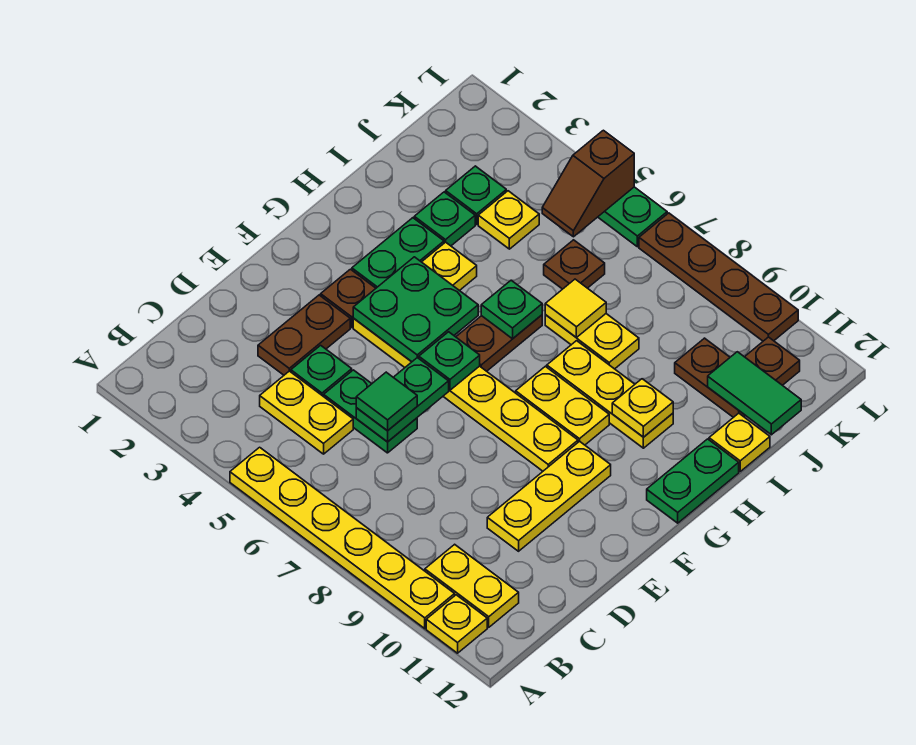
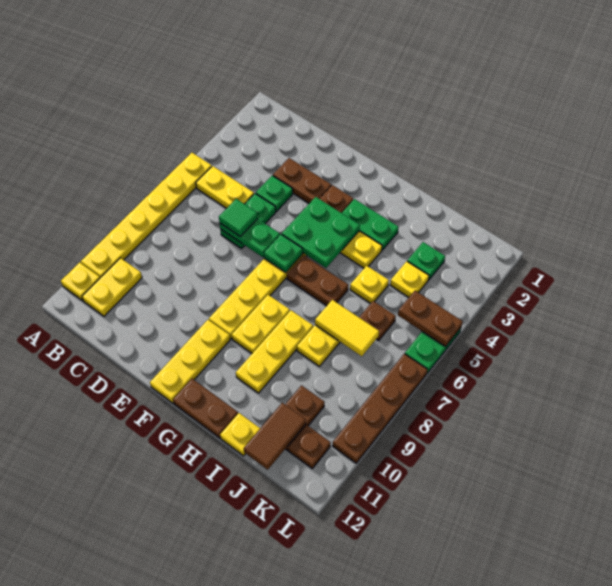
yellow 1x2 plate [260,371,353,454] -> yellow 1x2 plate turned to [196,166,254,208]
yellow 1x3 plate [487,441,611,551] -> yellow 1x3 plate turned to [150,320,230,403]
green 1x2 plate [647,439,739,523] -> brown 1x2 plate [173,379,238,438]
green 1x1 plate [481,280,542,339] -> none
yellow 1x1 plate [612,379,673,437] -> yellow 1x1 plate moved to [350,266,389,303]
green 1x1 plate [414,192,475,246] -> none
yellow 1x1 tile [545,279,606,337] -> yellow 1x2 tile [315,300,379,356]
green 1x2 tile [708,352,801,435] -> brown 1x2 tile [244,403,306,469]
brown 1x2 slope [542,130,634,237] -> brown 1x2 plate [398,291,463,347]

